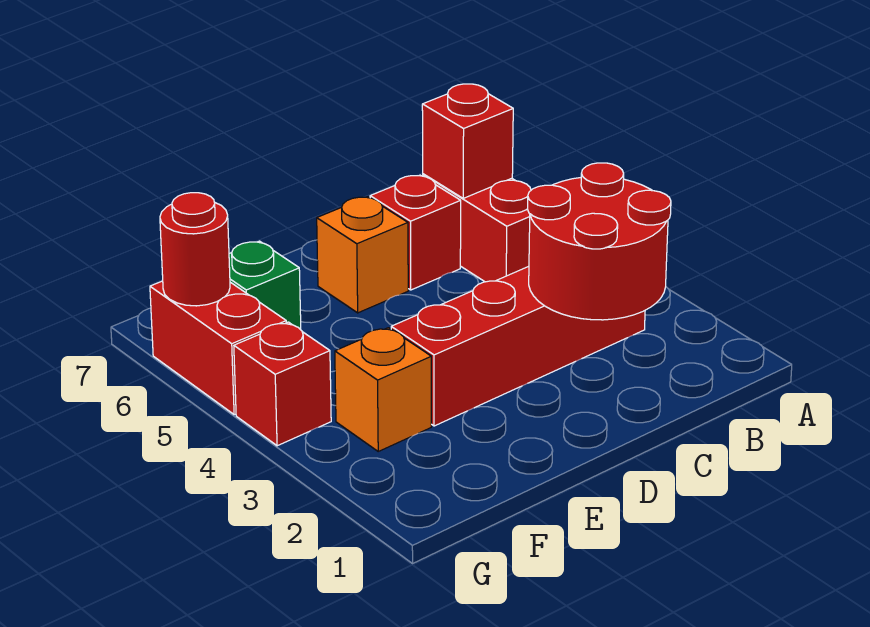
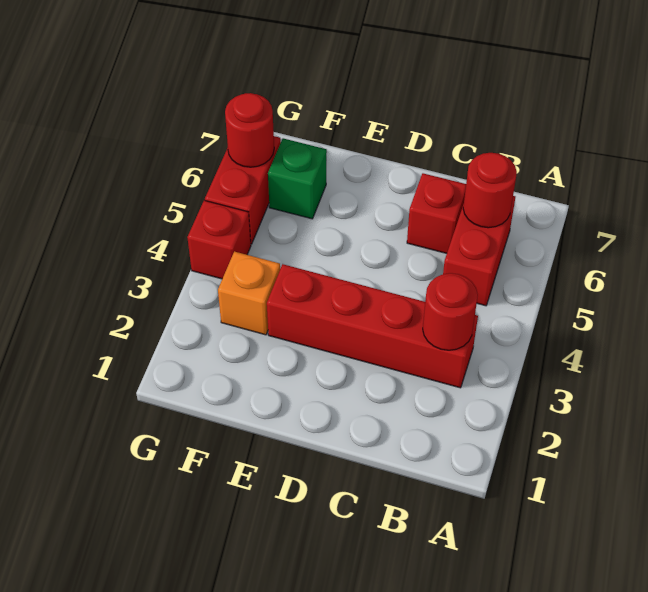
red 2x2 round brick [528,163,671,320] -> red 1x1 round brick [423,273,478,350]
red 1x1 brick [422,84,513,198] -> red 1x1 round brick [463,153,517,228]
orange 1x1 brick [317,197,408,313] -> none

